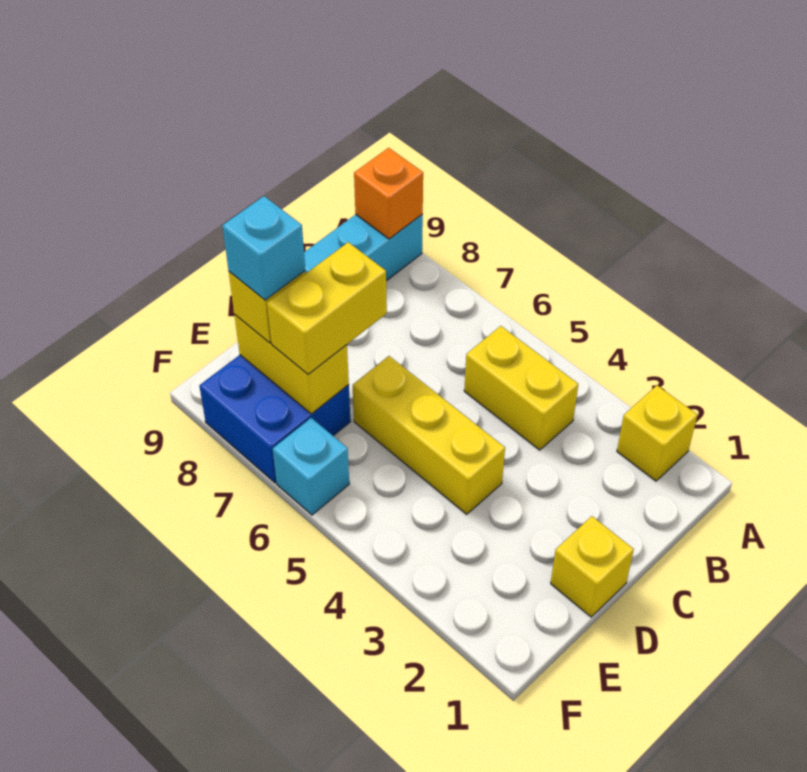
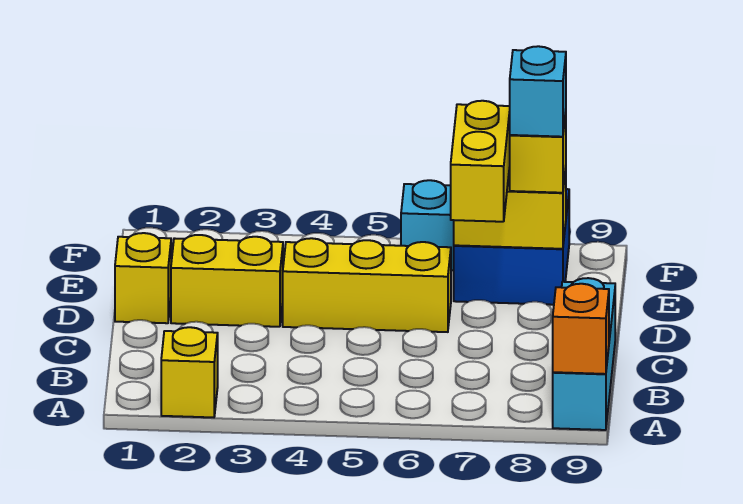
yellow 1x2 brick [464,326,578,450] -> yellow 1x2 brick moved to [171,235,283,327]

